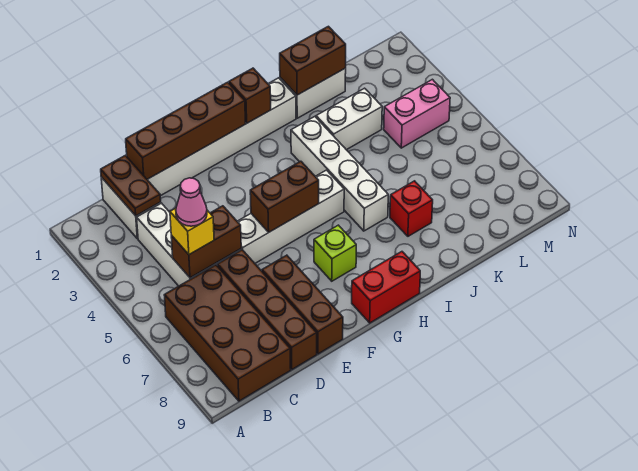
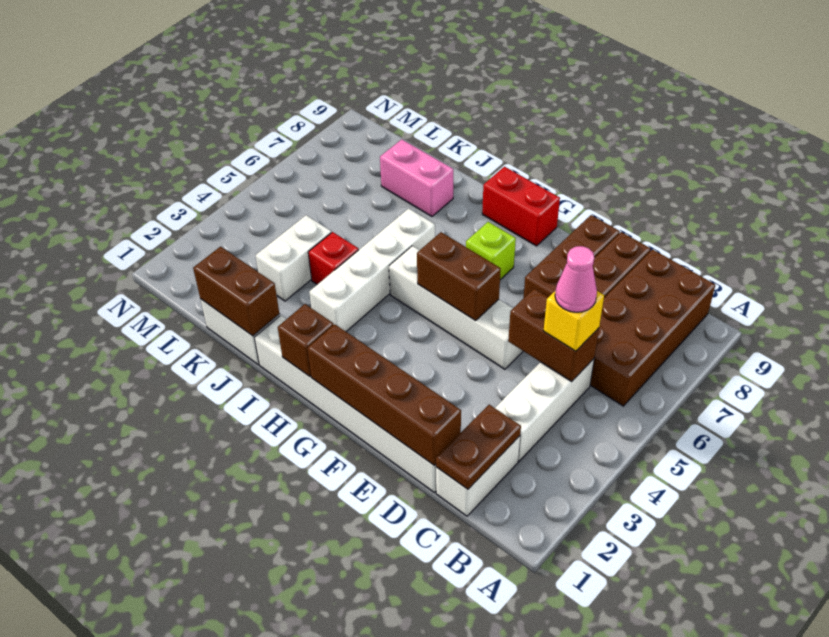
white 1x2 brick [316,88,382,150] -> white 1x2 brick turned to [255,215,331,301]
red 1x1 brick [390,181,433,236] -> red 1x1 brick moved to [308,232,359,284]
pink 1x2 brick [384,79,450,148] -> pink 1x2 brick moved to [380,139,453,216]

